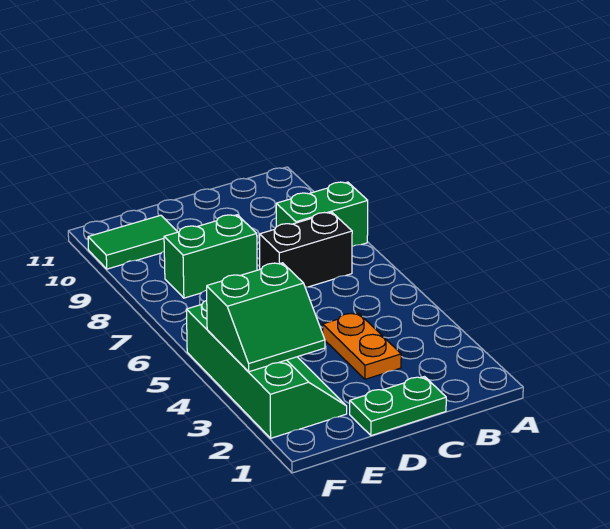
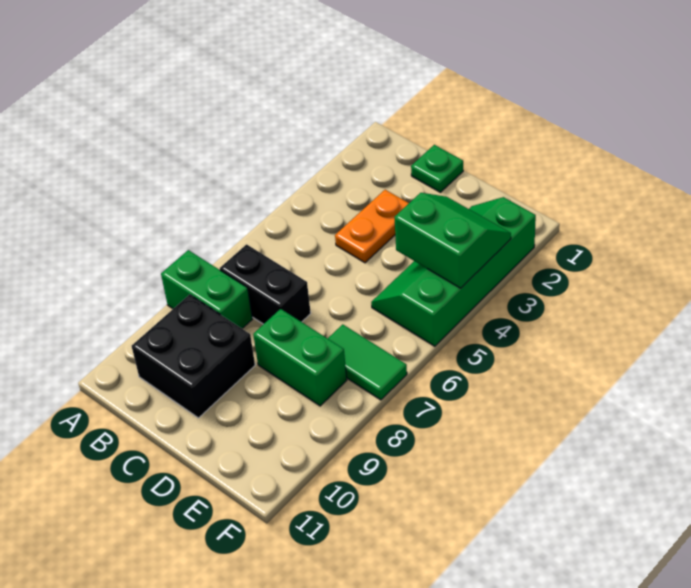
none -> black 2x2 brick [132,295,255,418]
green 1x2 plate [350,377,446,436] -> green 1x1 plate [411,145,463,192]
green 1x2 tile [88,215,177,269] -> green 1x2 tile moved to [328,324,407,400]

